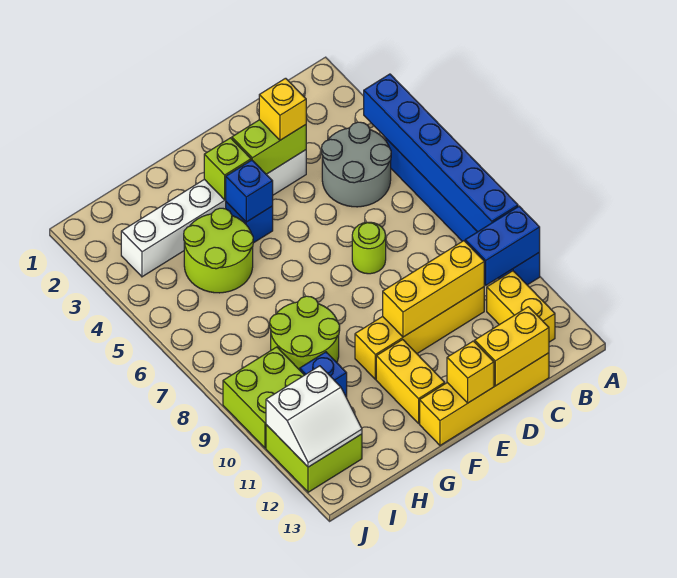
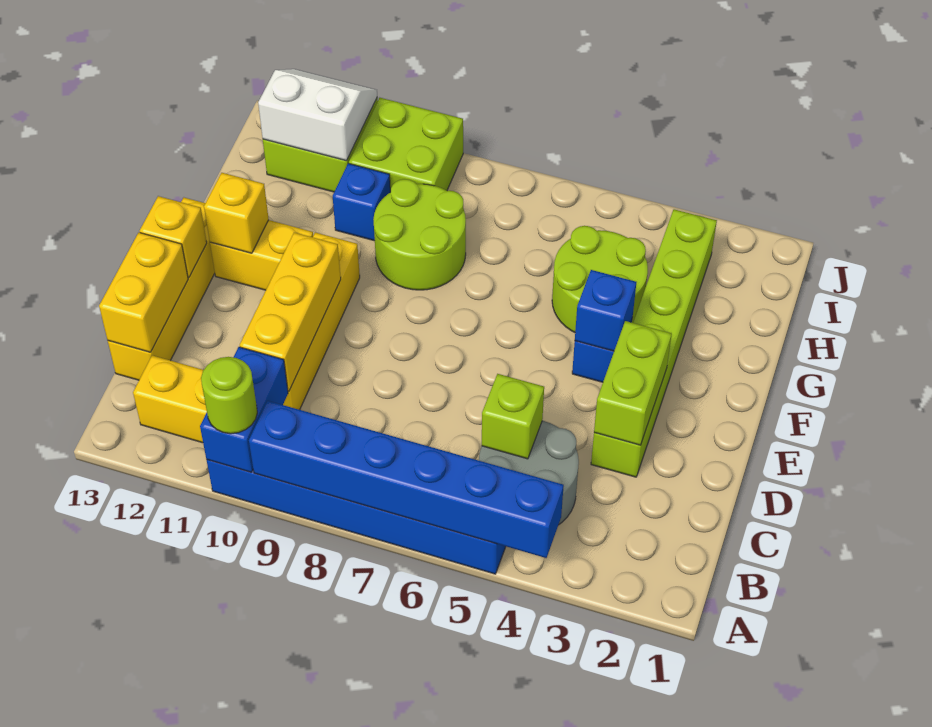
white 1x6 brick [121,150,306,277] -> lime 1x6 brick [591,209,717,477]
yellow 1x1 brick [259,78,306,140] -> yellow 1x1 brick moved to [204,173,269,253]
lime 1x1 round brick [352,222,386,274] -> lime 1x1 round brick moved to [201,357,257,434]
lime 1x1 brick [204,138,251,200] -> lime 1x1 brick moved to [482,374,544,459]
white 2x2 slope [266,366,362,467] -> white 2x2 slope turned to [258,69,377,161]

